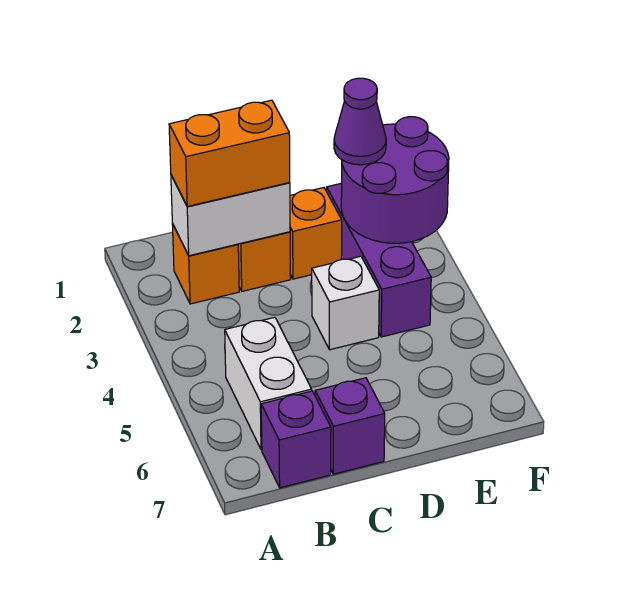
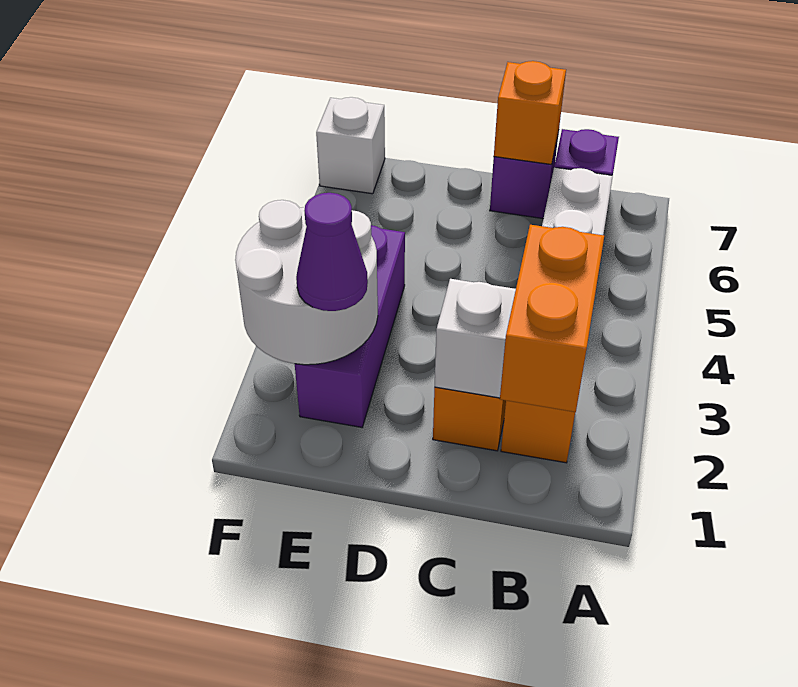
orange 1x2 brick [169,100,290,206] -> orange 1x2 brick turned to [500,225,604,412]
orange 1x1 brick [290,188,342,279] -> orange 1x1 brick moved to [494,61,566,165]
white 1x1 brick [312,256,379,350] -> white 1x1 brick moved to [316,97,385,194]
purple 2x2 round brick [341,117,449,243] -> white 2x2 round brick [235,200,378,365]

